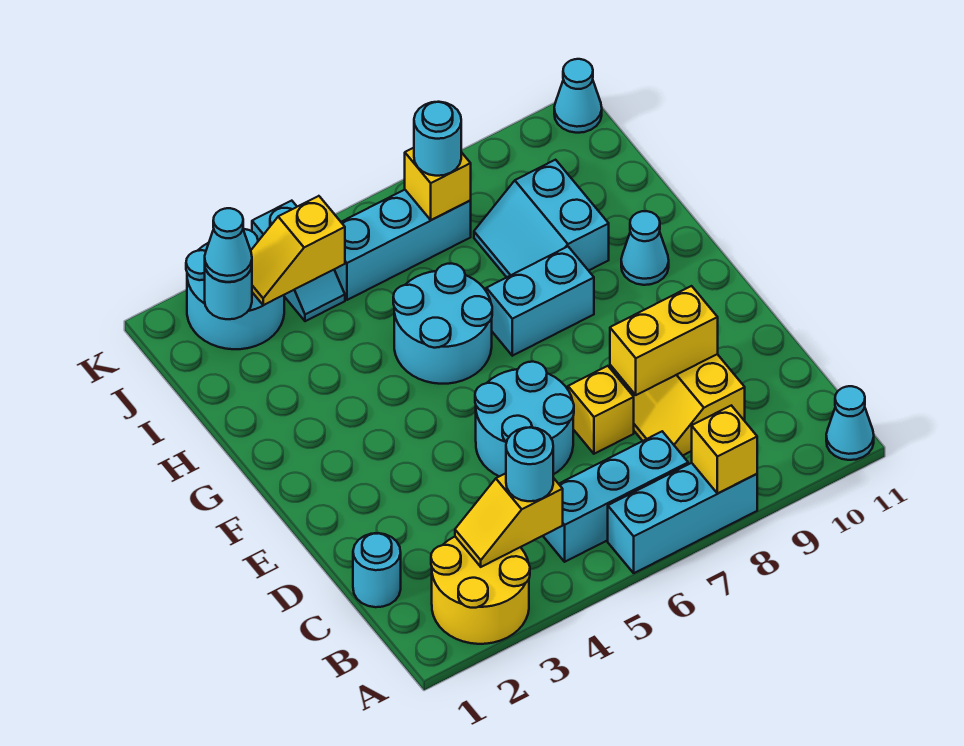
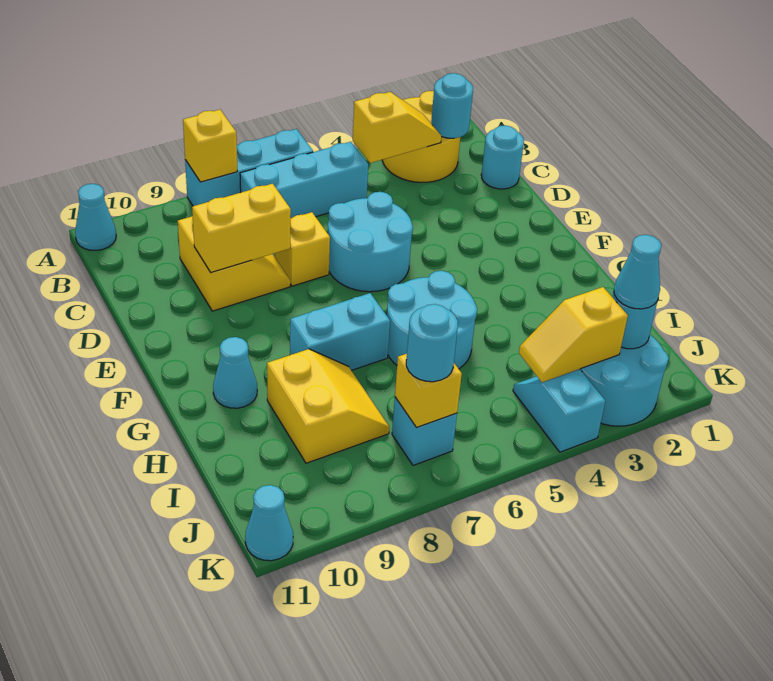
cyan 1x1 round brick [506,427,553,501] -> cyan 1x1 round brick moved to [431,73,473,138]
cyan 2x2 slope [474,160,609,277] -> yellow 2x2 slope [267,349,389,463]
yellow 1x2 slope [251,196,345,305] -> yellow 1x2 slope turned to [519,287,628,382]
cyan 1x3 brick [334,190,471,300] -> cyan 1x1 brick [392,397,457,465]

